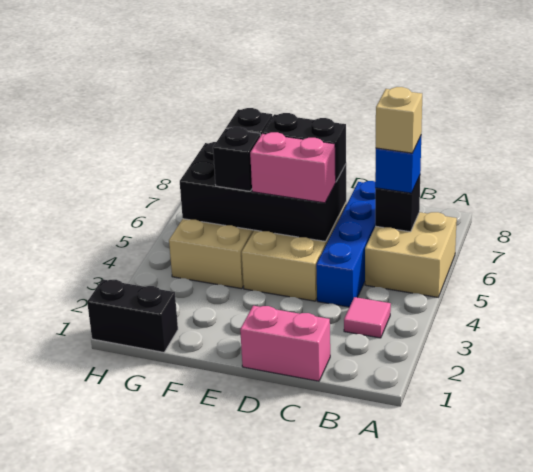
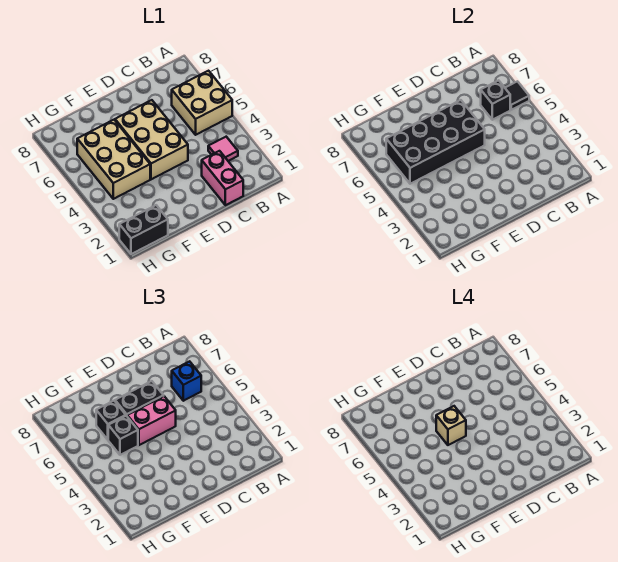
none -> black 1x1 tile [505,81,529,110]
tan 1x1 brick [376,87,422,153] -> tan 1x1 brick moved to [436,406,466,445]
pink 1x2 brick [240,306,330,381] -> pink 1x2 brick turned to [202,151,243,205]
blue 1x4 brick [316,181,375,307] -> none

